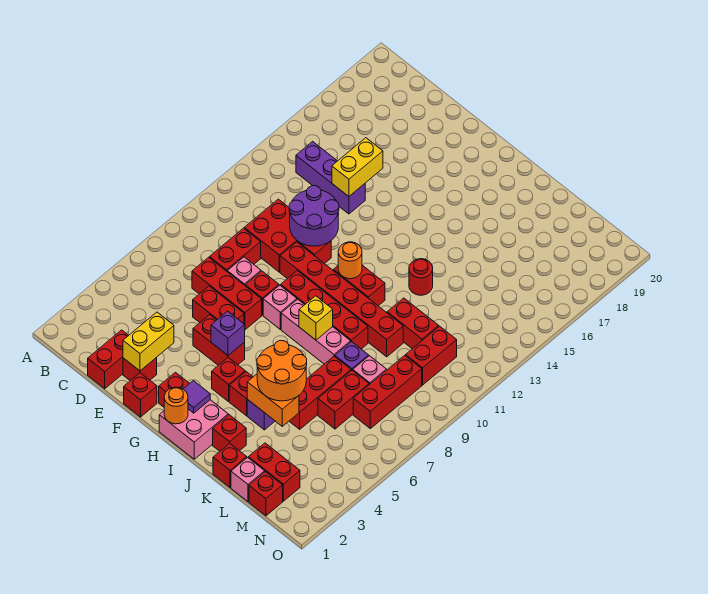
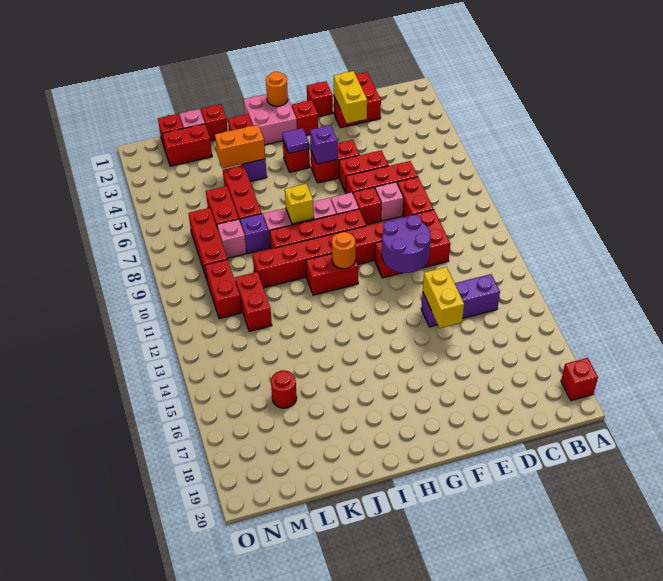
purple 1x1 tile [184,381,210,413] -> purple 1x1 tile moved to [282,128,309,153]
red 1x1 brick [229,372,253,416] -> red 1x1 brick moved to [561,358,598,401]
orange 2x2 round brick [257,341,307,401] -> none
red 1x1 round brick [409,259,433,295] -> red 1x1 round brick moved to [271,370,297,408]
red 1x2 brick [387,298,439,349] -> red 1x2 brick turned to [235,272,272,331]

